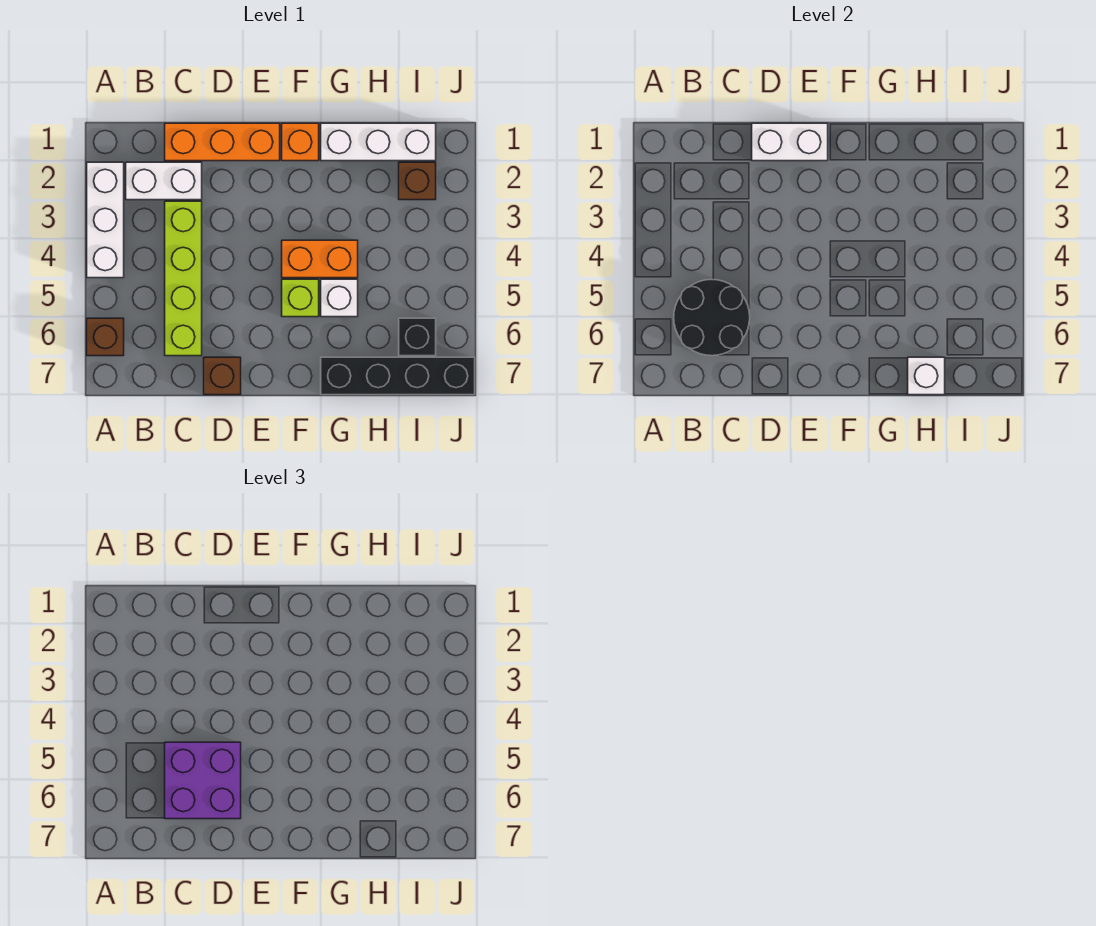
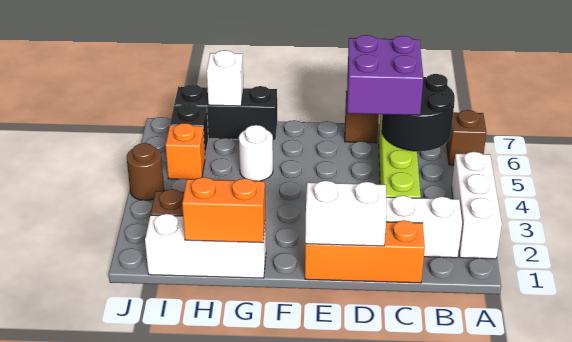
orange 1x1 brick [282,123,319,161] -> orange 1x1 brick moved to [166,123,205,179]
orange 1x2 brick [282,240,358,278] -> orange 1x2 brick moved to [182,177,265,243]
lime 1x1 brick [282,279,319,317] -> none
white 1x1 brick [321,279,358,317] -> white 1x1 round brick [239,125,273,181]
black 1x4 brick [321,357,475,395] -> black 1x3 brick [174,84,277,140]
none -> brown 1x1 round brick [127,143,164,200]

